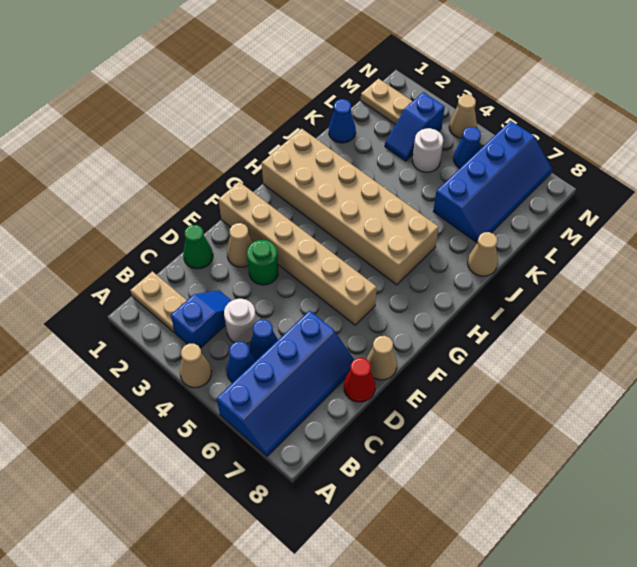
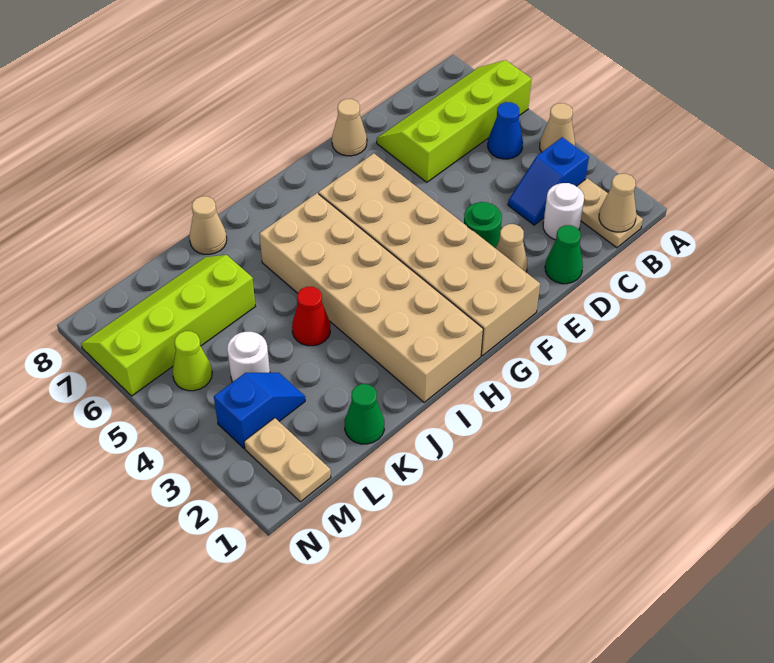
blue 2x4 slope [217,311,354,456] -> lime 2x4 slope [377,60,531,182]
white 1x1 round brick [224,299,256,344] -> white 1x1 round brick moved to [543,183,584,240]
blue 1x1 cone [250,320,278,361] -> none
red 1x1 cone [344,358,375,402] -> red 1x1 cone moved to [292,287,330,346]
tan 1x6 brick [218,182,377,325] -> tan 2x6 brick [318,153,540,356]
blue 1x1 cone [329,99,356,143] -> green 1x1 cone [345,384,384,444]
blue 2x4 slope [433,121,552,243] -> lime 2x4 slope [81,255,255,396]
blue 1x1 cone [453,127,481,168] -> lime 1x1 cone [172,331,212,391]
tan 1x1 cone [449,95,477,138] -> tan 1x1 cone moved to [599,174,636,232]

